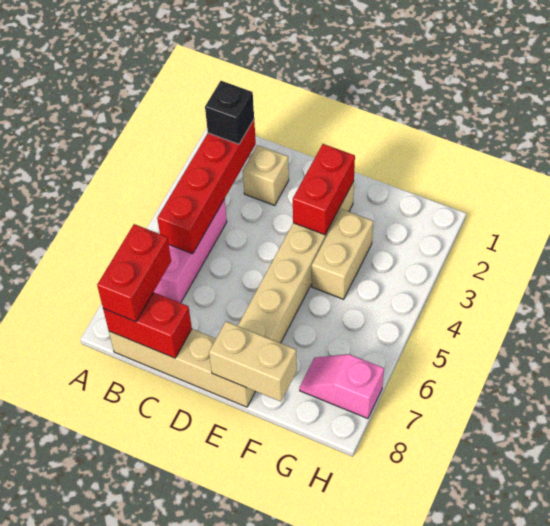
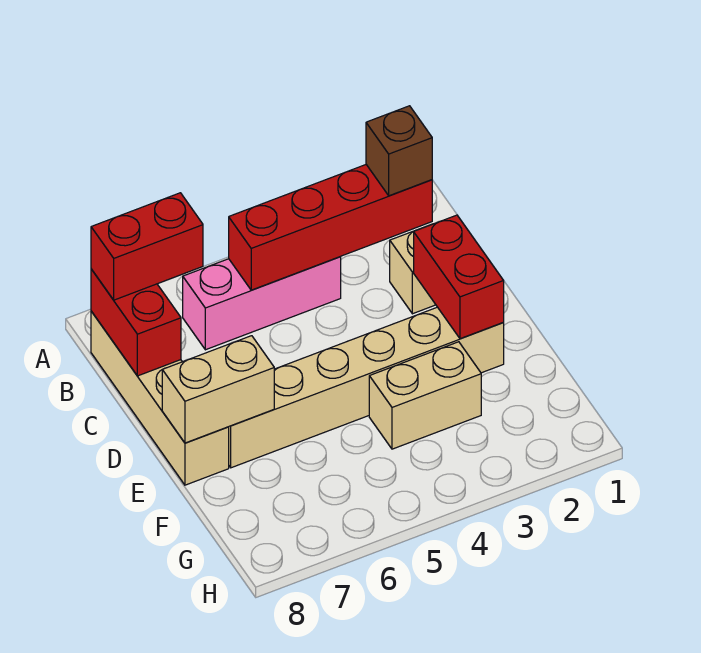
black 1x1 brick [205,81,254,144] -> brown 1x1 brick [366,106,432,196]
red 1x2 brick [293,144,355,235] -> red 1x2 brick turned to [414,215,504,339]
tan 1x2 brick [209,321,297,402] -> tan 1x2 brick turned to [162,336,274,443]
pink 1x2 slope [300,354,384,419] -> none

